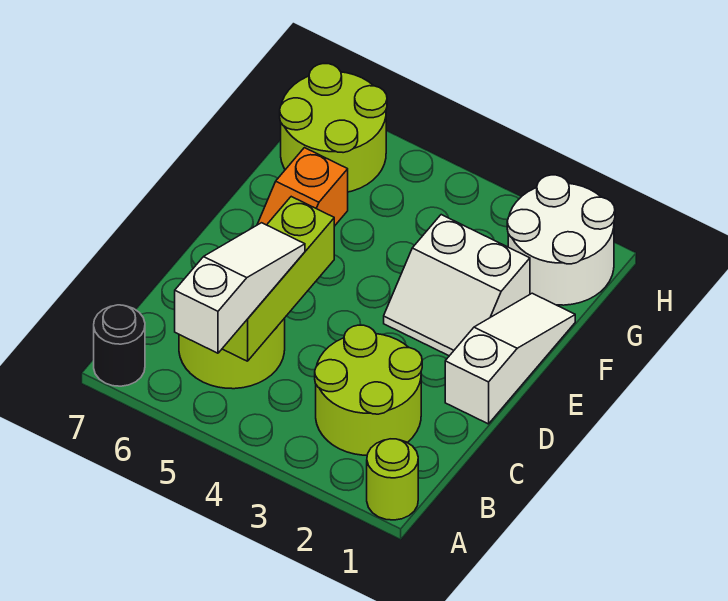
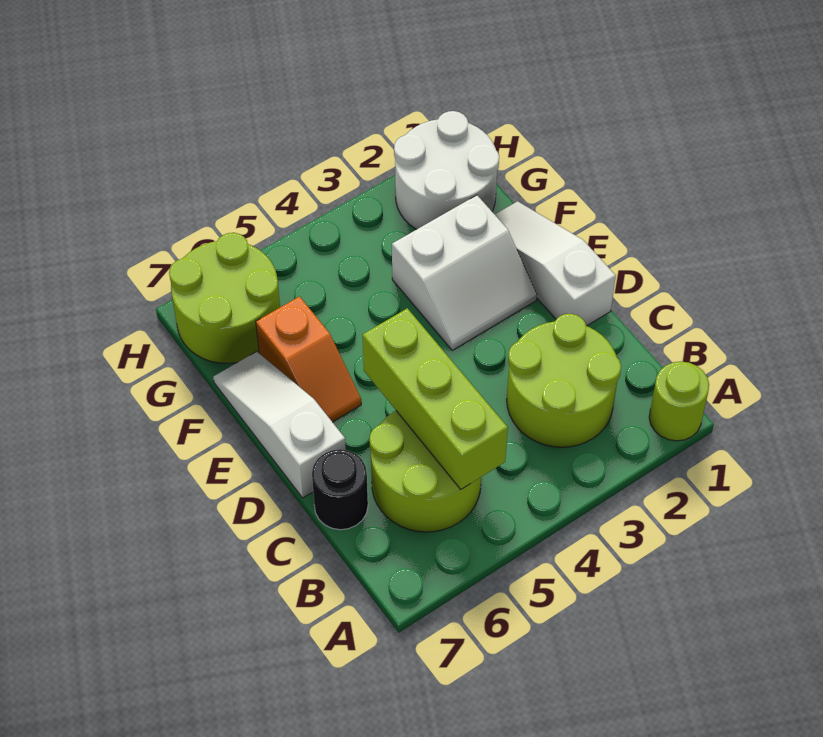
white 1x3 slope [175,223,305,353] -> white 1x3 slope moved to [213,352,346,498]
black 1x1 round brick [94,305,145,386] -> black 1x1 round brick moved to [312,449,368,530]

